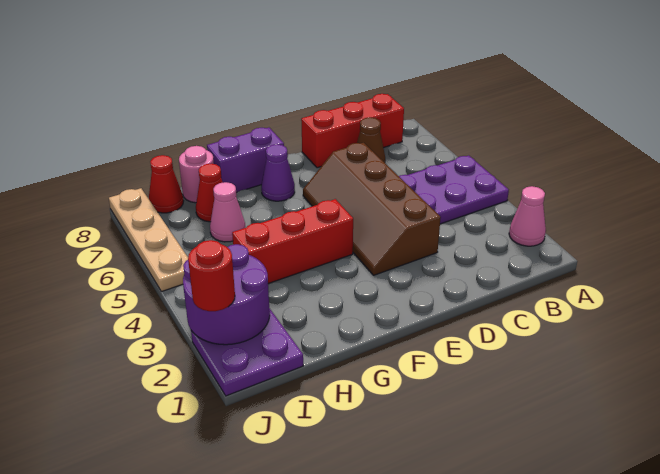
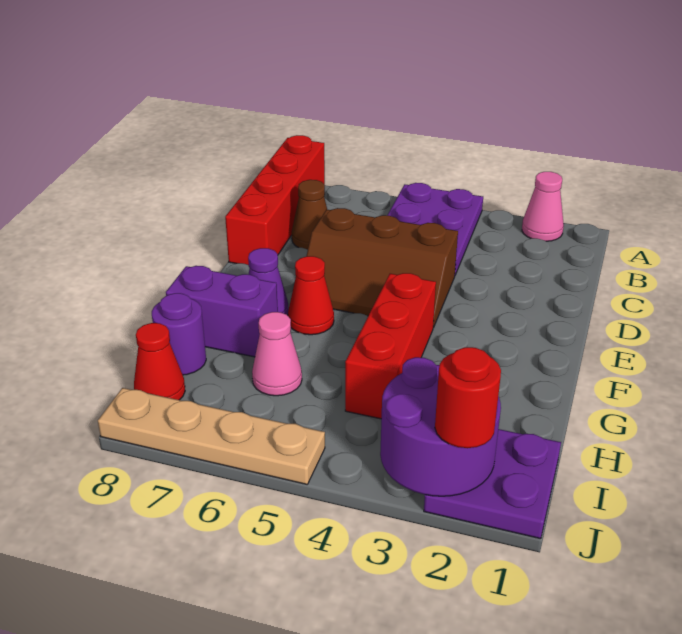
red 1x3 brick [301,94,404,168] -> red 1x4 brick [225,135,325,265]
brown 2x4 slope [303,143,441,275] -> brown 2x3 slope [307,208,458,328]
purple 1x2 brick [207,128,284,192] -> purple 1x2 brick turned to [166,266,278,357]
red 1x1 cone [196,164,223,222] -> red 1x1 cone moved to [288,256,334,335]
pink 1x1 round brick [179,146,214,203] -> purple 1x1 round brick [152,293,206,375]

